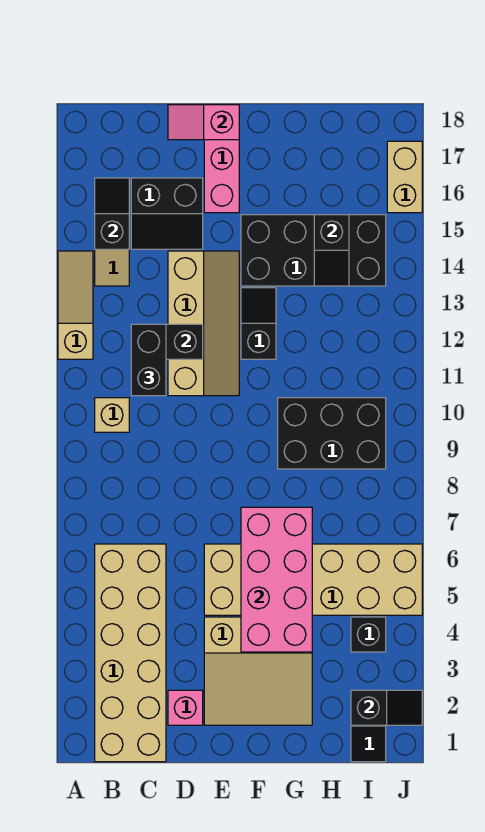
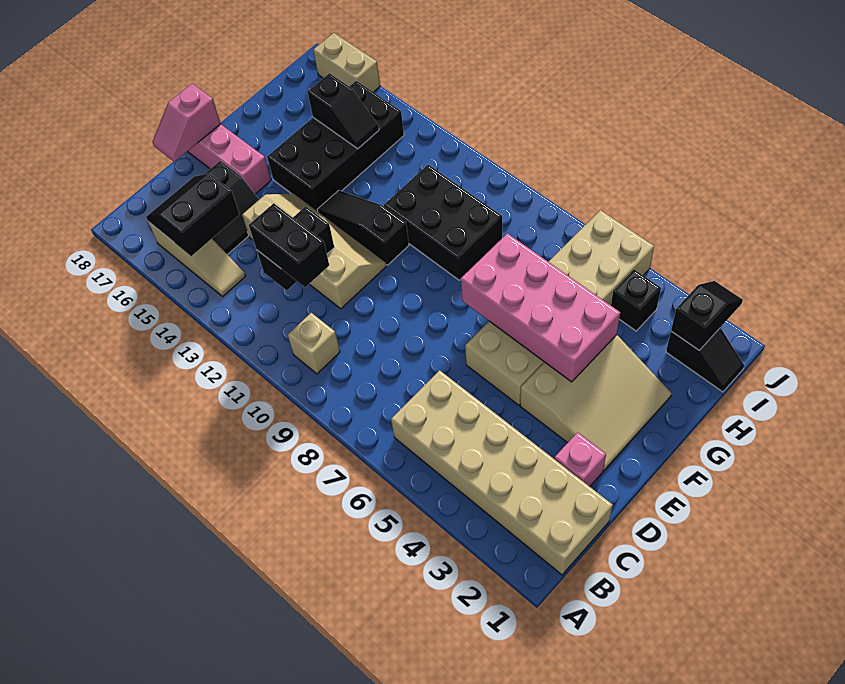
tan 1x3 slope [58,251,93,359] -> none
black 1x2 slope [95,178,129,249] -> black 2x2 slope [146,173,239,256]
black 1x2 slope [241,288,276,359] -> black 1x3 slope [317,191,409,265]
black 2x3 brick [278,398,386,469] -> black 2x3 brick turned to [384,165,502,280]

